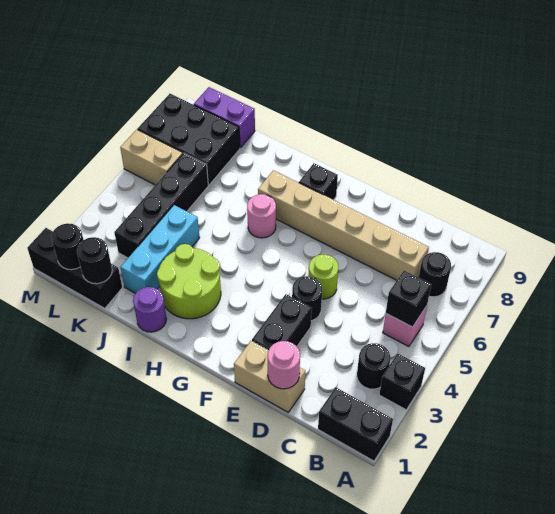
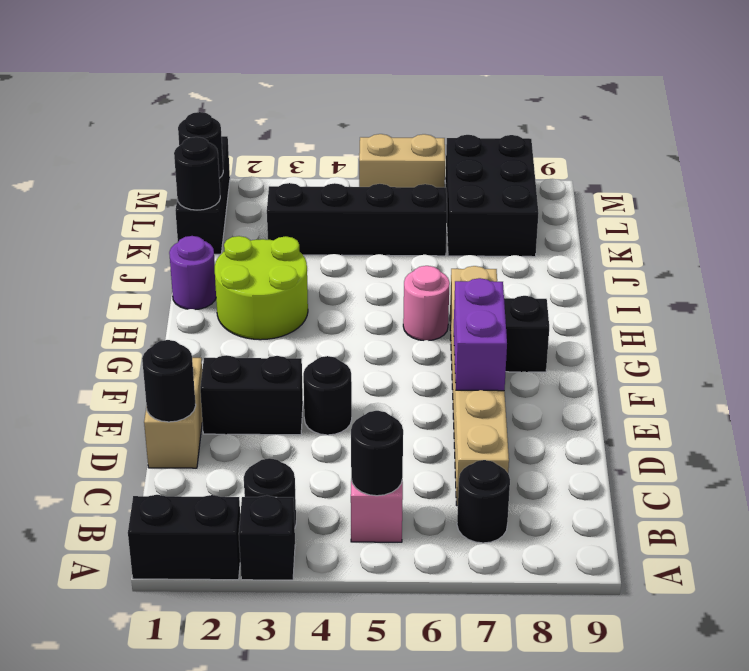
black 1x2 brick [318,387,393,461] -> black 1x2 brick turned to [128,495,240,580]
black 1x1 brick [386,271,431,327] -> black 1x1 round brick [351,411,403,496]
pink 1x1 round brick [268,341,300,389] -> black 1x1 round brick [142,340,196,422]
lime 1x1 round brick [308,254,338,299] -> none
cyan 1x3 brick [121,205,200,293] -> none
purple 1x2 brick [194,87,255,148] -> purple 1x2 brick moved to [454,278,507,391]
tan 1x2 brick [120,130,183,185] -> tan 1x2 brick turned to [359,134,445,187]

